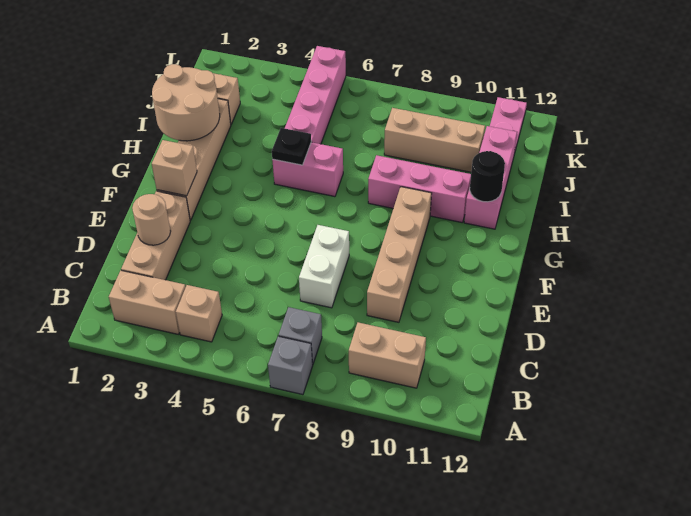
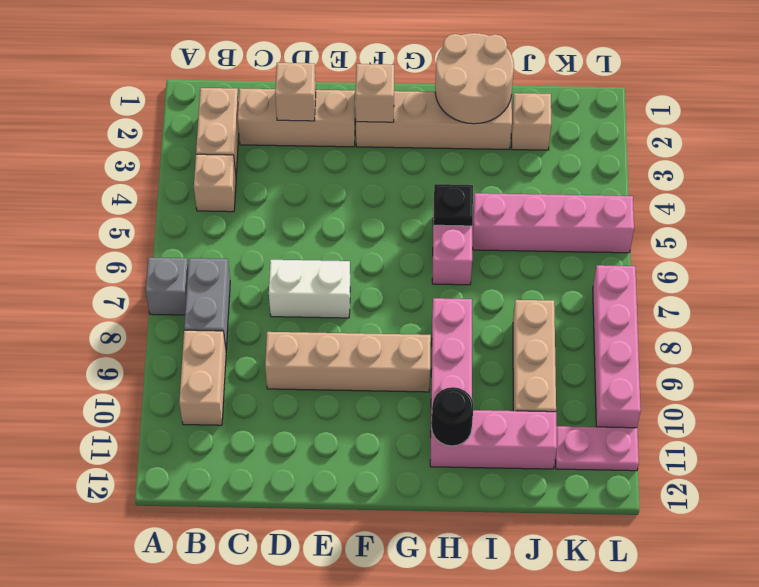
grey 1x1 brick [279,307,322,365] -> grey 1x2 brick [184,258,230,349]
tan 1x1 round brick [132,194,171,245] -> tan 1x1 brick [275,63,316,121]
none -> pink 1x4 brick [593,265,641,428]

